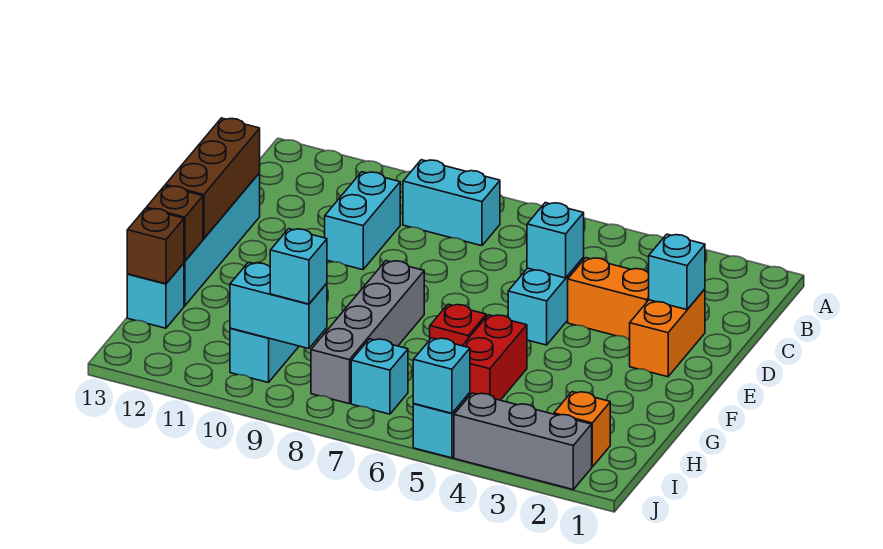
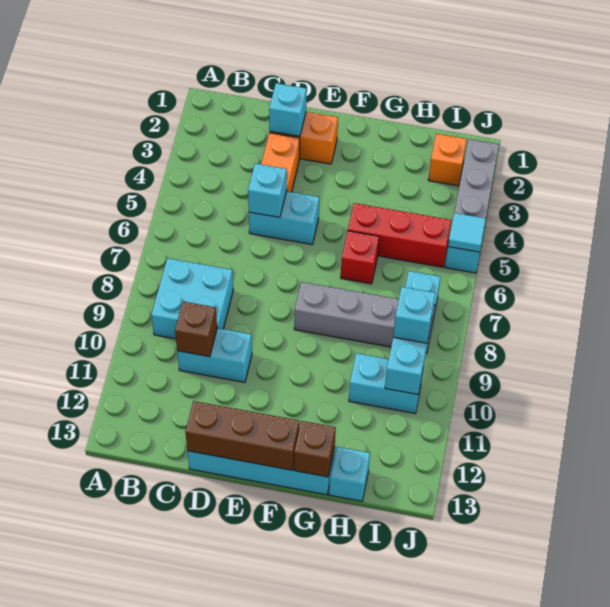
cyan 1x2 brick [403,160,500,246] -> cyan 2x2 brick [151,258,233,339]
red 1x2 brick [463,315,527,400] -> red 1x3 brick [348,203,451,267]
brown 1x1 brick [127,208,184,284] -> brown 1x1 brick moved to [175,302,217,357]
cyan 1x1 brick [413,338,470,413] -> cyan 1x1 tile [448,213,486,252]

